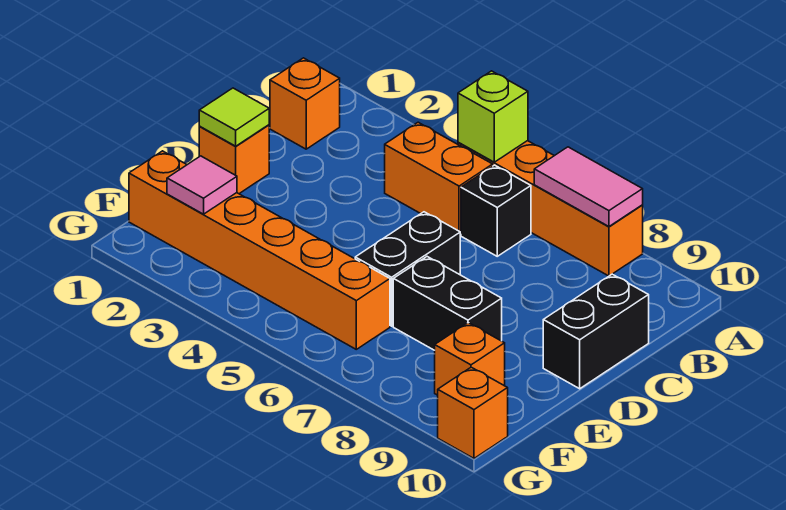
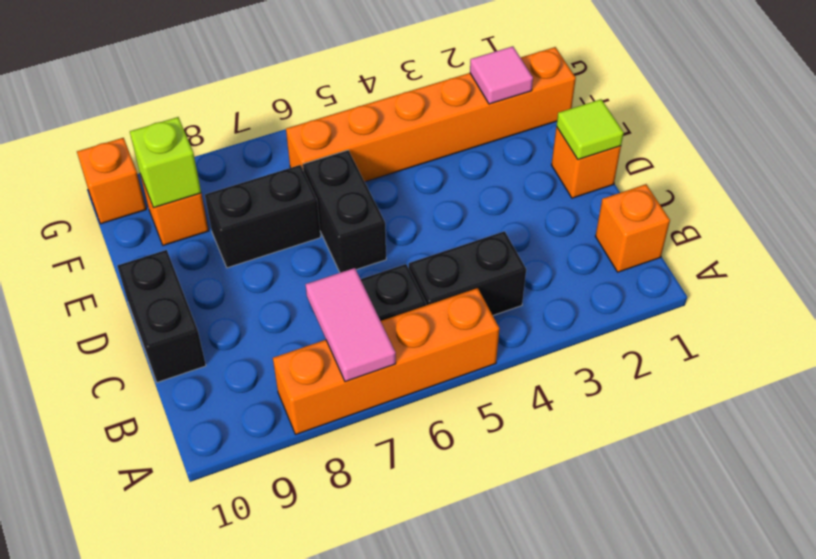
lime 1x1 brick [458,71,528,162] -> lime 1x1 brick moved to [130,117,201,208]
pink 1x2 tile [534,147,643,226] -> pink 1x2 tile turned to [305,268,396,382]
orange 1x2 brick [385,122,493,234] -> black 1x2 brick [409,231,526,315]

